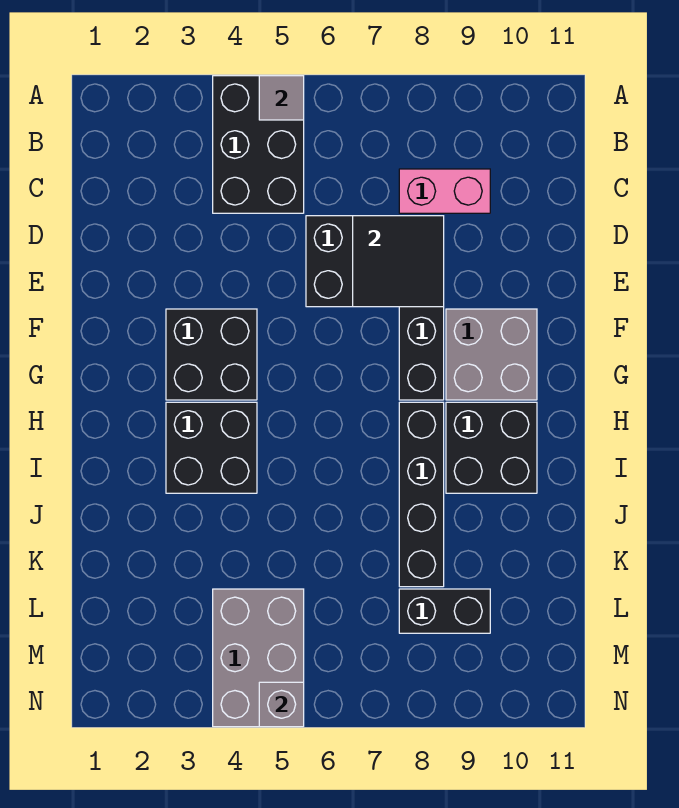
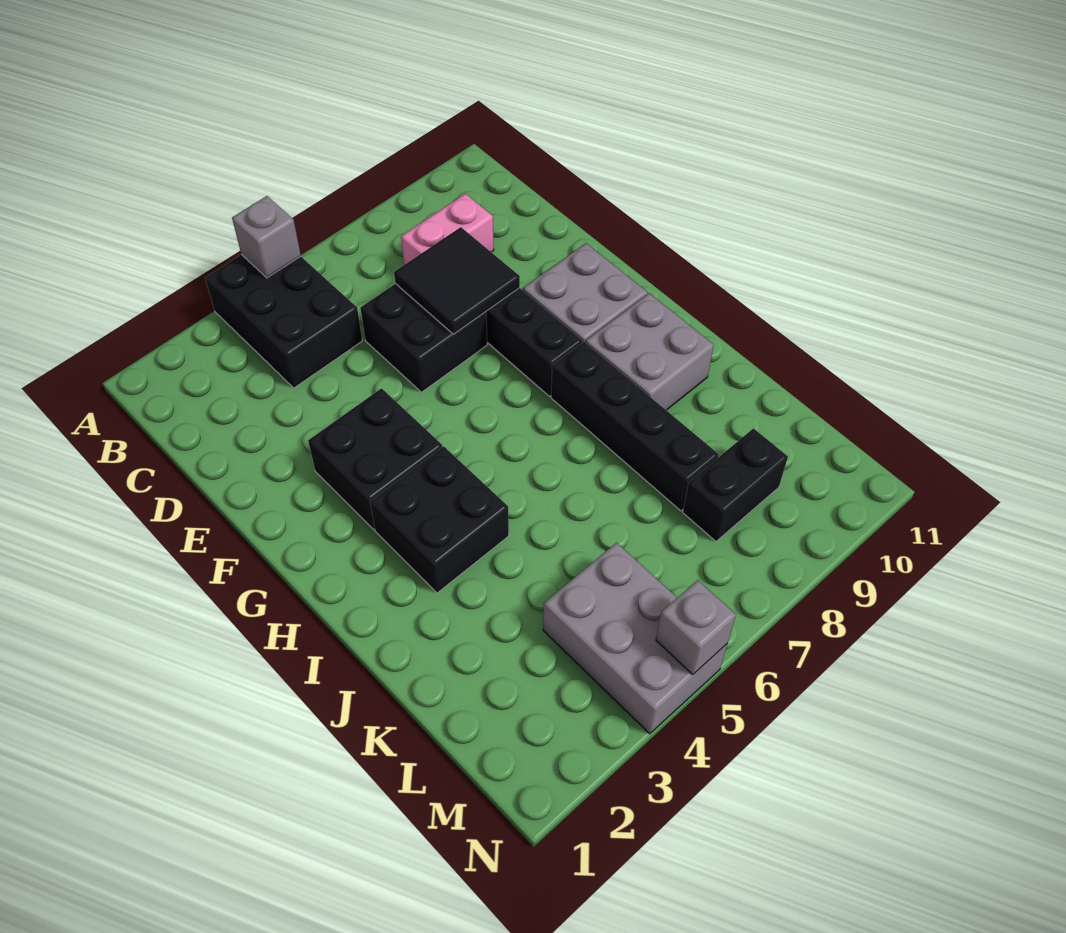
grey 1x1 tile [259,76,304,120] -> grey 1x1 brick [232,196,301,278]
black 2x2 brick [446,402,537,493] -> grey 2x2 brick [586,293,714,410]

